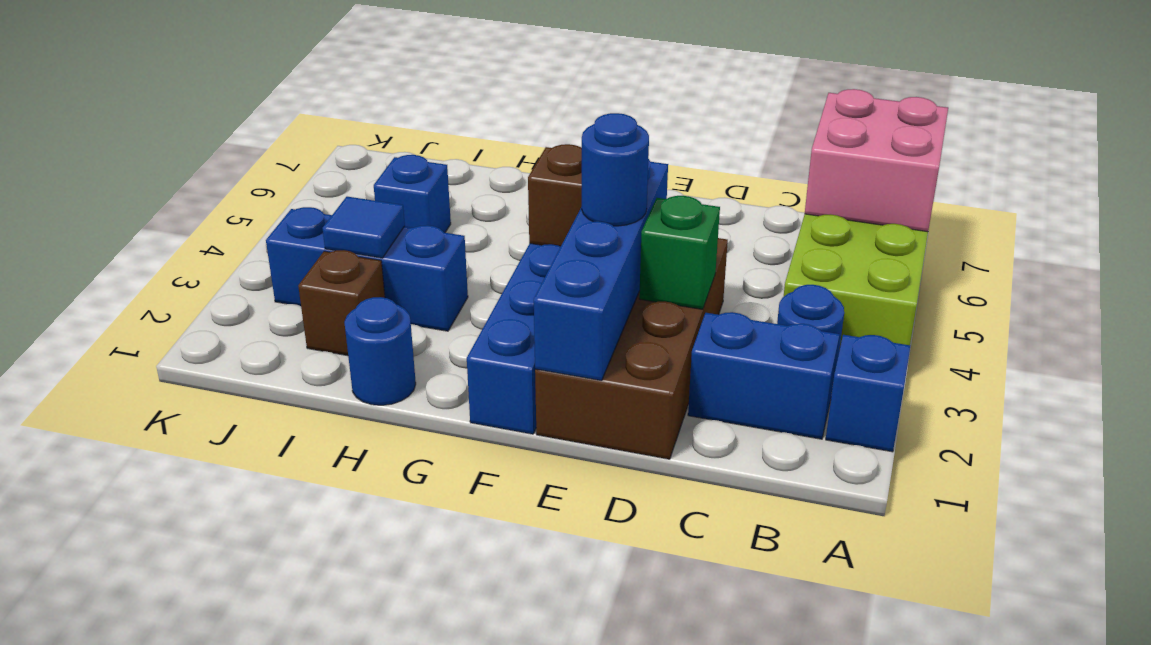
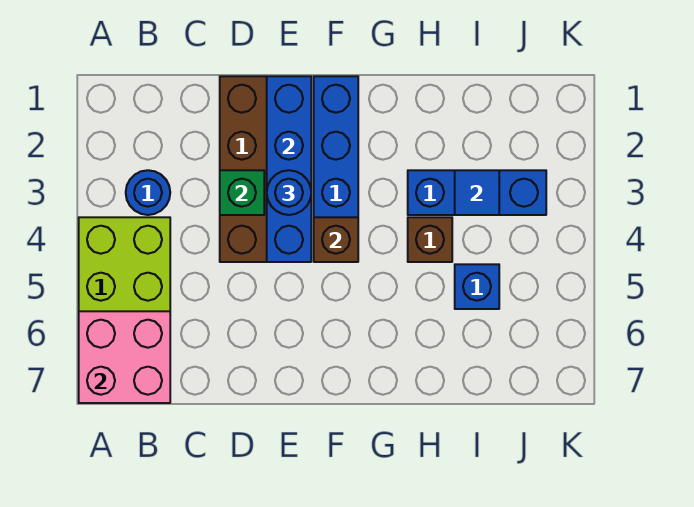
blue 1x1 brick [826,335,910,452] -> none
blue 1x2 brick [688,312,840,439] -> none
blue 1x1 round brick [344,297,416,405] -> none
brown 1x1 brick [298,250,385,356] -> brown 1x1 brick moved to [408,217,452,262]

